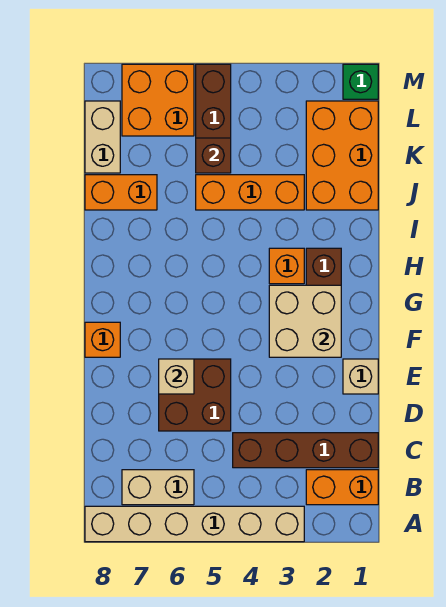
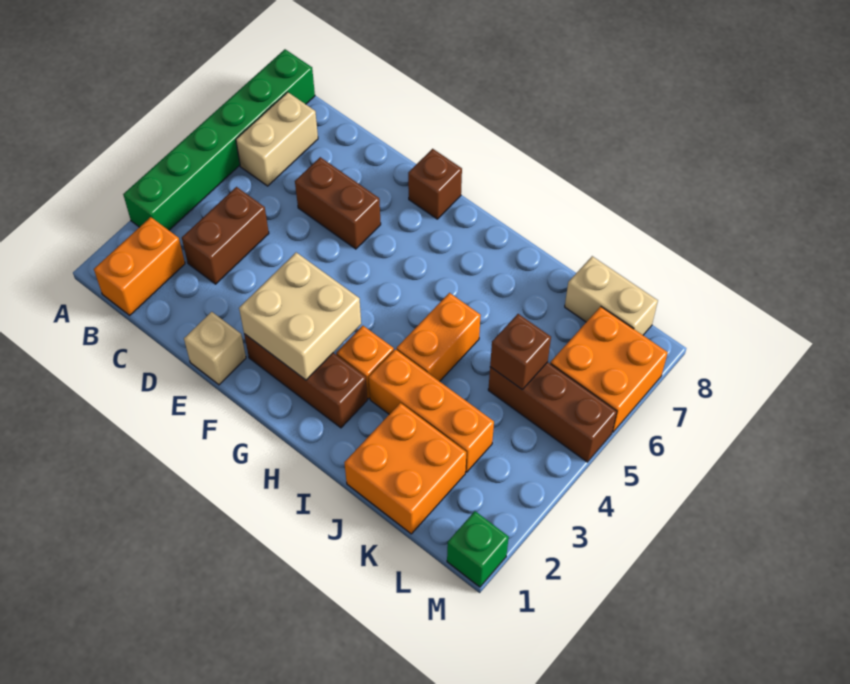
tan 1x6 brick [85,506,304,542] -> green 1x6 brick [123,49,315,230]
brown 1x4 brick [233,433,378,468] -> brown 1x2 brick [182,187,269,284]
brown 2x2 brick [159,359,231,431] -> brown 1x2 brick [295,157,381,249]
tan 1x1 brick [159,359,194,394] -> none
orange 1x1 brick [85,322,120,357] -> brown 1x1 brick [408,149,462,219]
orange 2x3 brick [306,101,378,210] -> orange 2x2 brick [344,403,466,534]
orange 1x3 brick [196,175,304,210] -> orange 1x3 brick turned to [369,349,494,472]
orange 1x2 brick [85,175,157,210] -> orange 1x2 brick moved to [397,293,481,381]

